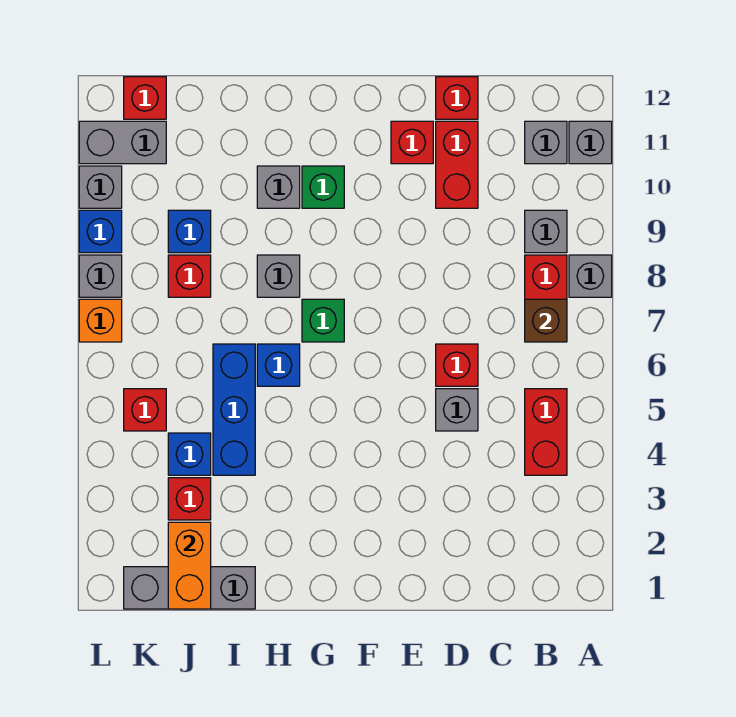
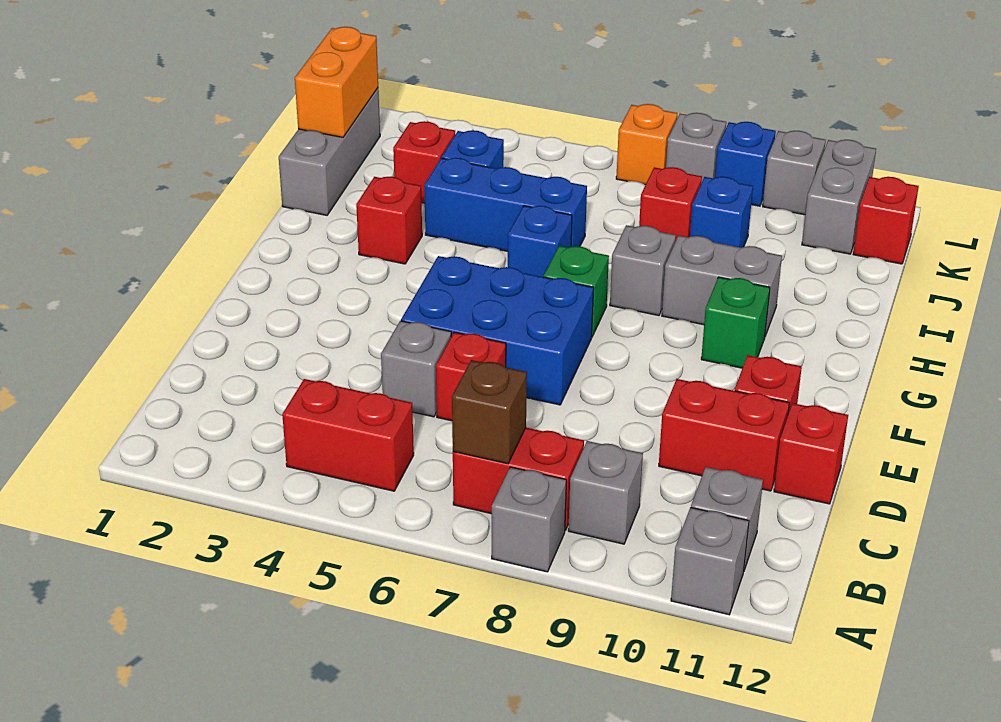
none -> blue 2x3 brick [401,256,594,405]
grey 1x1 brick [257,166,300,208] -> grey 1x2 brick [662,236,782,336]
orange 1x2 brick [168,522,211,609] -> orange 1x2 brick turned to [295,27,378,137]
red 1x1 brick [124,389,166,431] -> red 1x1 brick moved to [356,177,422,264]

